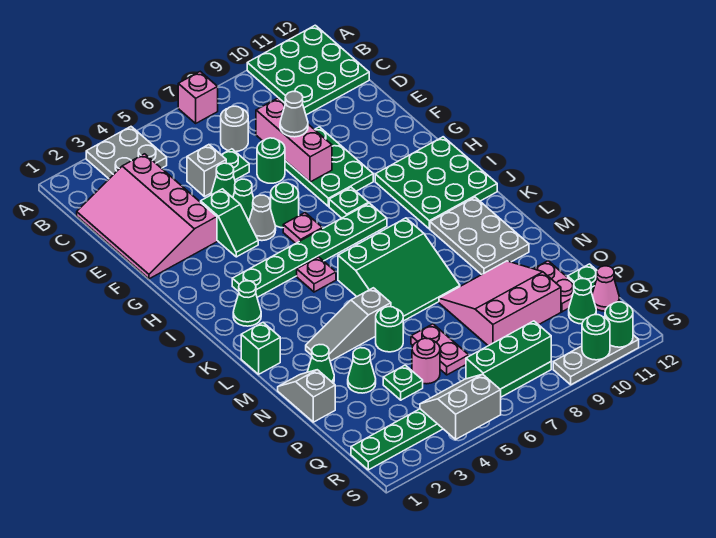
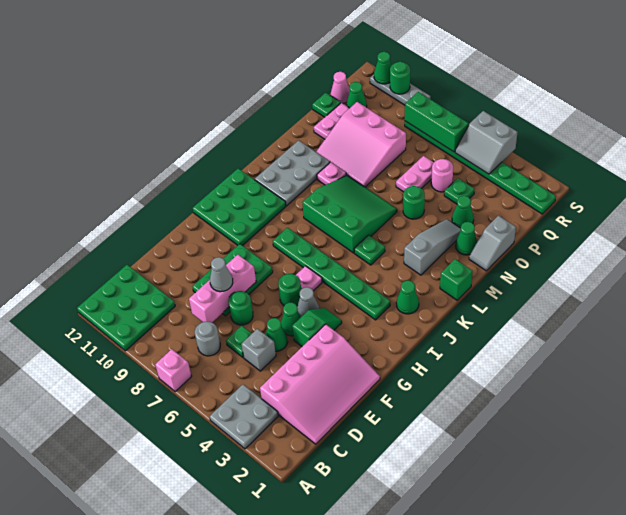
green 1x1 plate [329,187,369,218] -> green 1x1 plate moved to [354,235,385,265]
pink 1x1 plate [297,257,336,292] -> pink 1x1 plate moved to [317,162,347,185]
grey 1x3 slope [306,288,391,361] -> grey 1x3 slope turned to [404,219,461,275]
green 1x1 round brick [605,302,633,347] -> green 1x1 cone [374,52,392,84]

